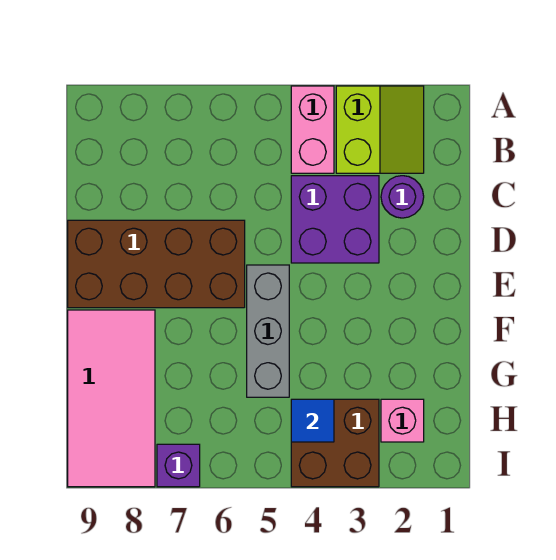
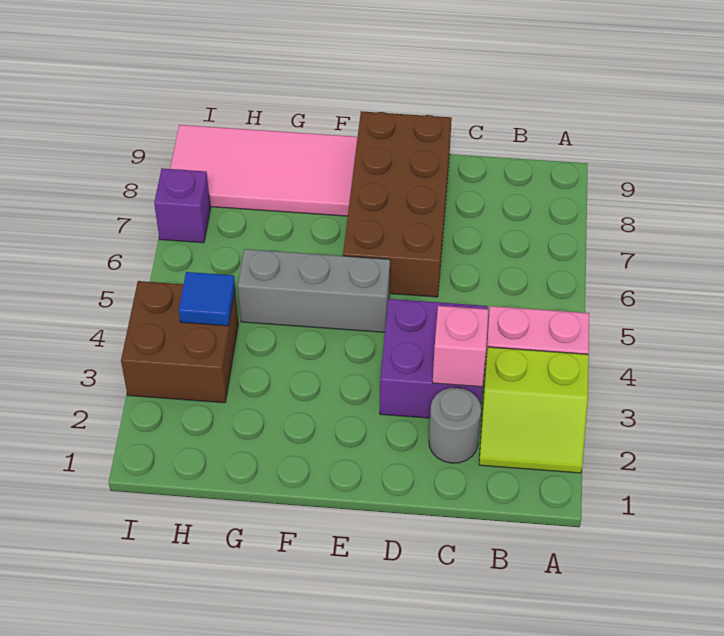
purple 1x1 round brick [381,176,424,218] -> grey 1x1 round brick [429,387,481,463]
pink 1x1 brick [381,399,424,442] -> pink 1x1 brick moved to [433,306,488,387]

